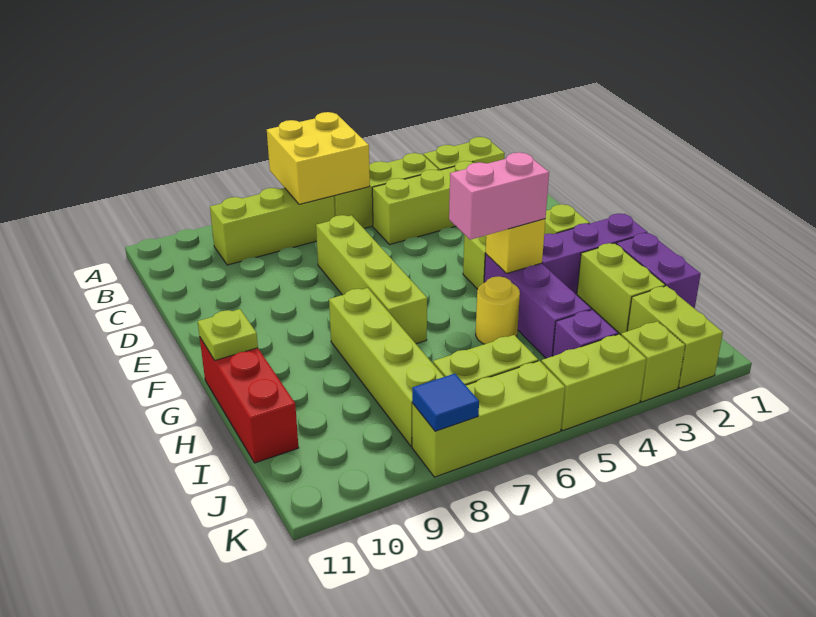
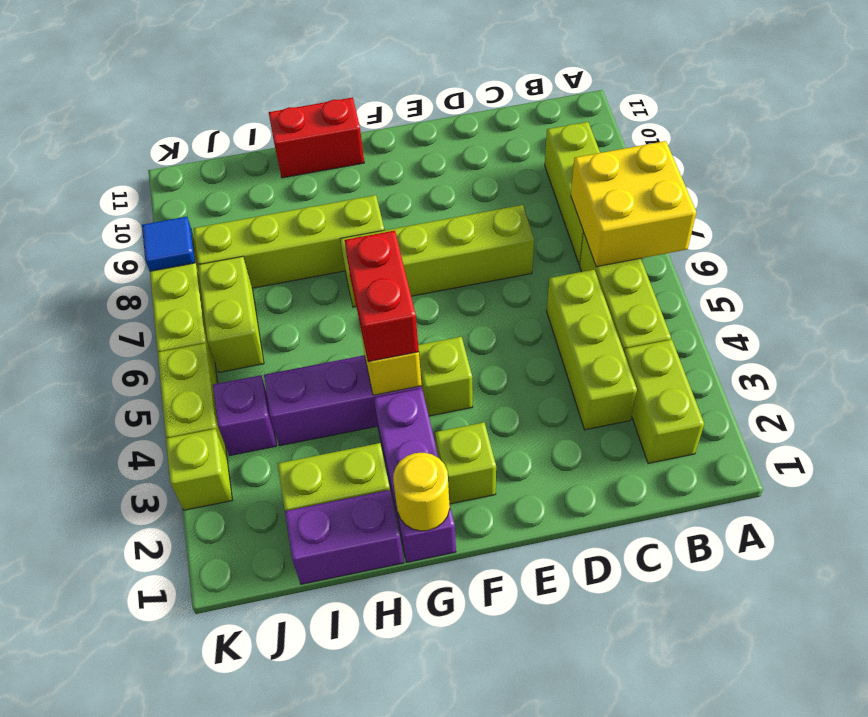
pink 1x2 brick [449,152,549,240] -> red 1x2 brick [344,231,419,362]
red 1x3 brick [200,338,299,463] -> red 1x2 brick [269,97,364,178]
lime 1x1 plate [198,309,258,360] -> none
yellow 1x1 round brick [476,276,520,344] -> yellow 1x1 round brick moved to [393,453,450,531]
lime 1x2 brick [627,286,723,388] -> none

